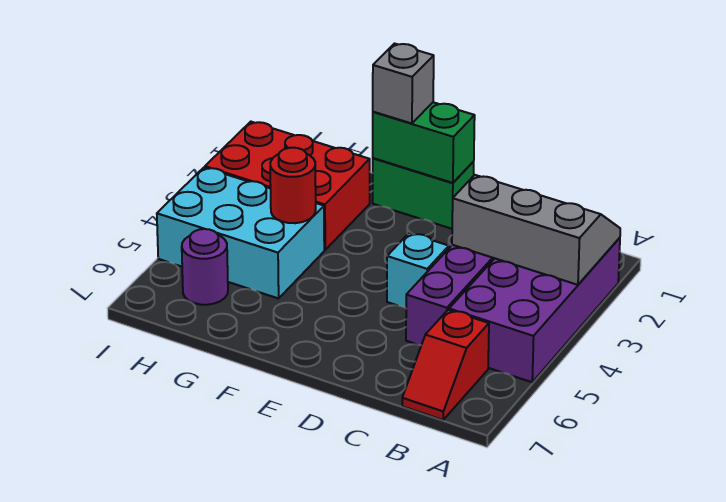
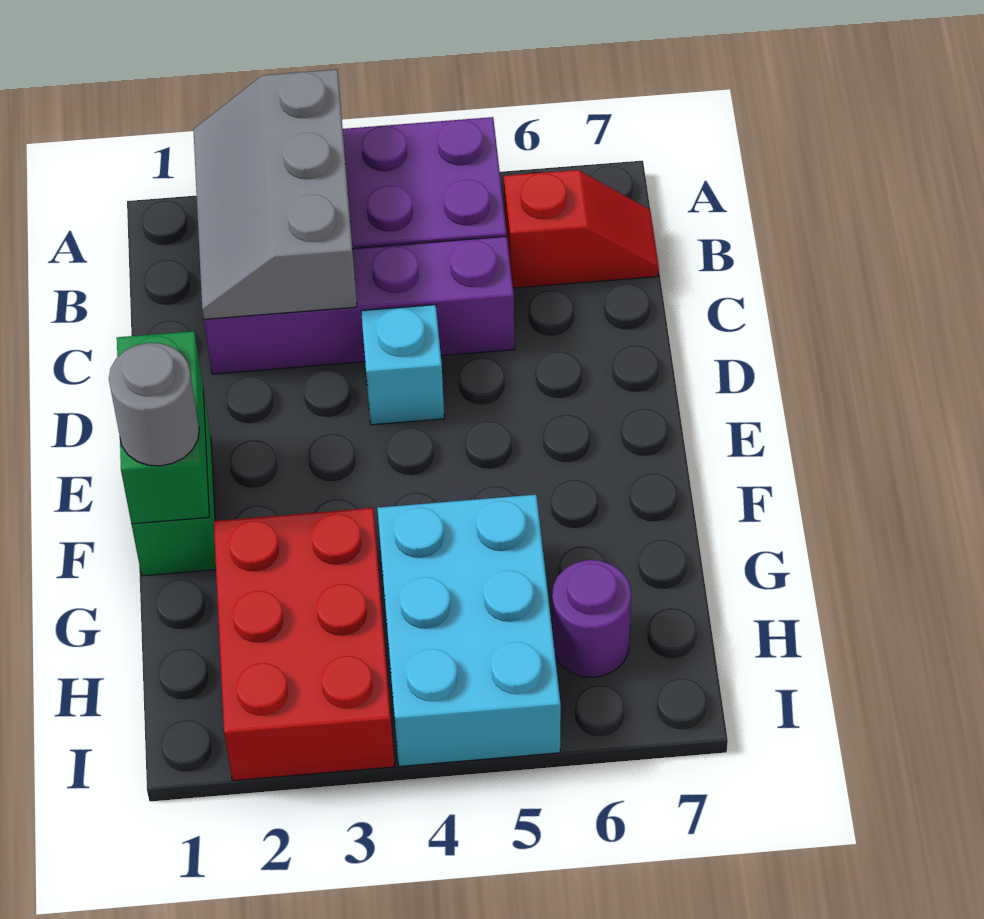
grey 1x1 brick [373,44,434,123] -> grey 1x1 round brick [109,343,199,466]
red 1x1 round brick [270,148,316,223] -> none

